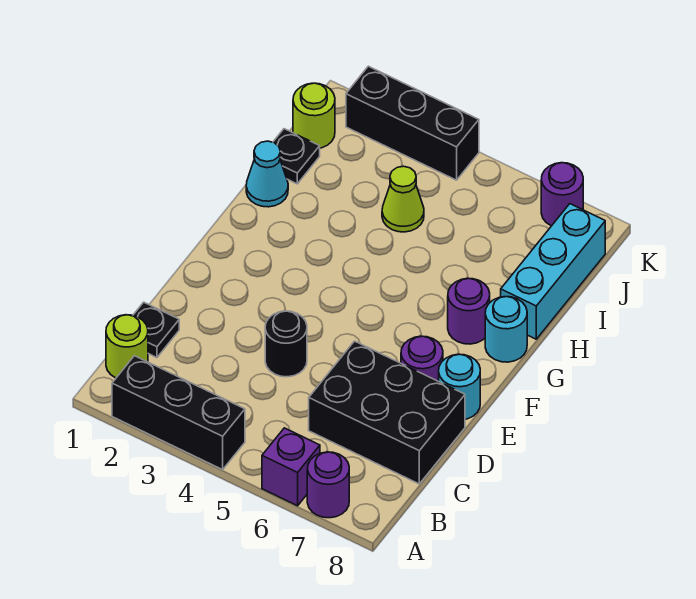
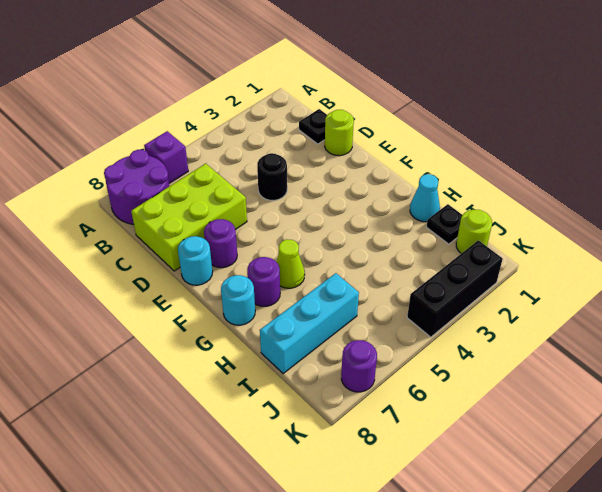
black 1x3 brick [112,356,245,470] -> none
purple 1x1 round brick [307,452,349,518] -> purple 2x2 round brick [104,150,169,224]
lime 1x1 round brick [106,315,148,378] -> lime 1x1 round brick moved to [325,110,354,156]
black 2x3 brick [309,341,465,484] -> lime 2x3 brick [131,164,247,271]
cyan 1x3 brick [501,204,605,339] -> cyan 1x3 brick turned to [260,273,359,374]
lime 1x1 cone [382,166,424,232] -> lime 1x1 cone moved to [276,239,305,288]

